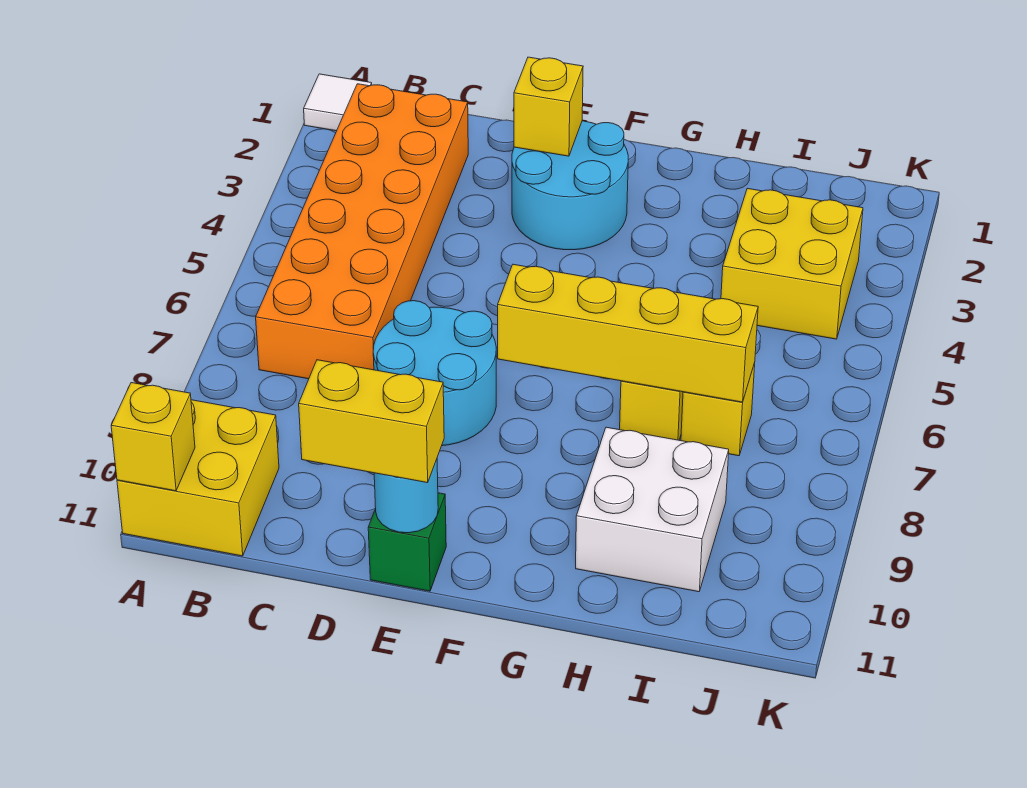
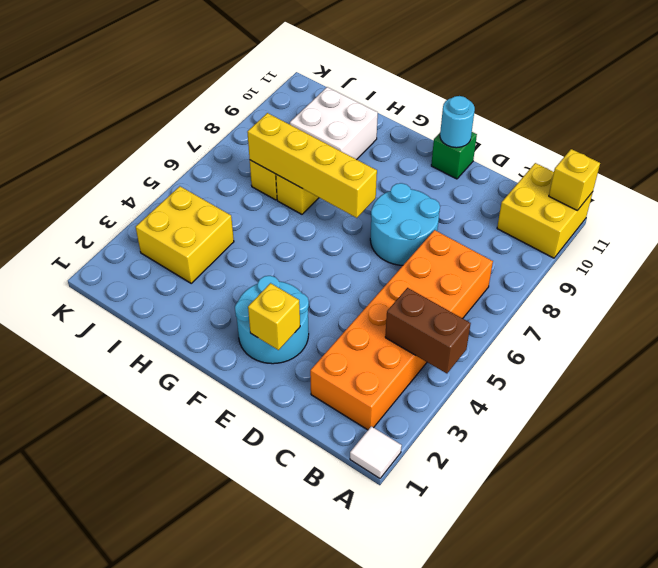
none -> brown 1x2 brick [385,288,471,373]
yellow 1x2 brick [299,360,444,483] -> none

